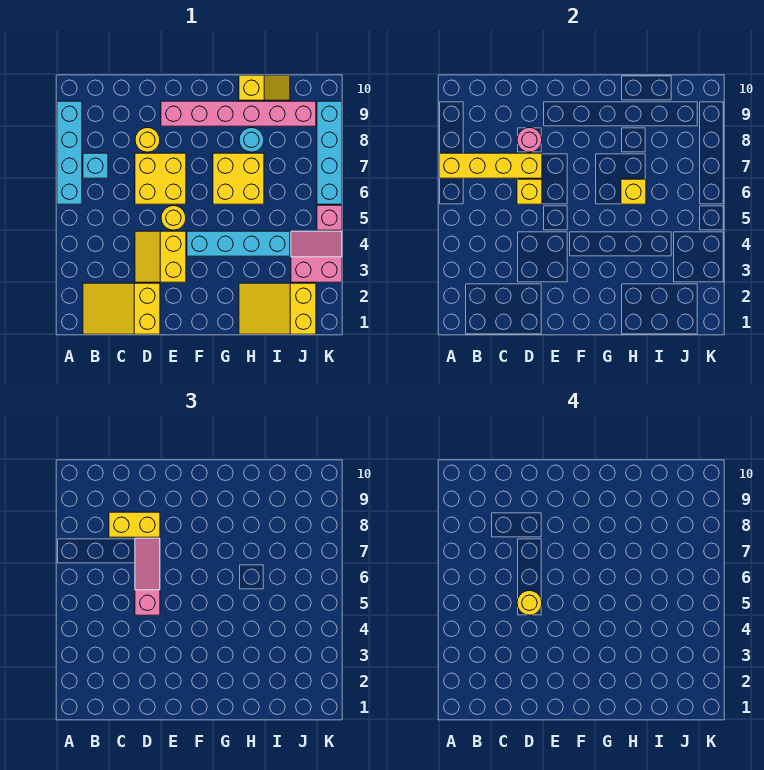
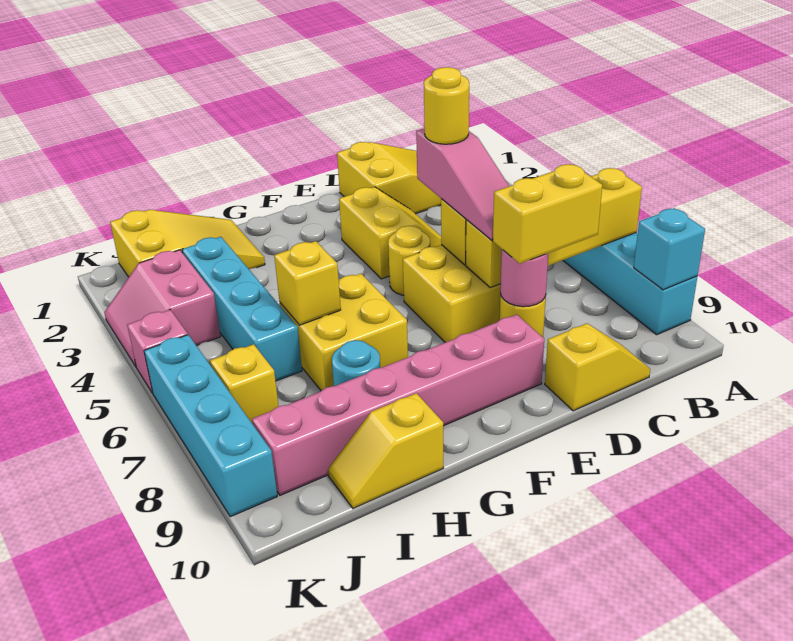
cyan 1x1 brick [83,153,108,178] -> cyan 1x1 brick moved to [634,208,705,290]
none -> yellow 1x2 slope [545,323,650,411]
cyan 1x4 brick [187,231,290,256] -> cyan 1x4 brick turned to [182,237,302,381]
pink 2x2 slope [291,231,342,282] -> pink 2x2 slope turned to [104,250,221,366]
none -> yellow 1x1 brick [210,344,279,423]

